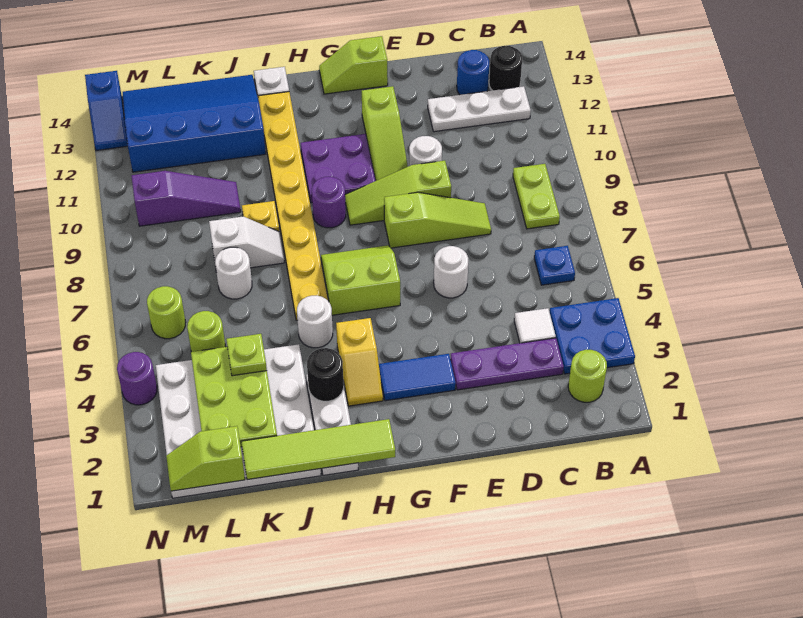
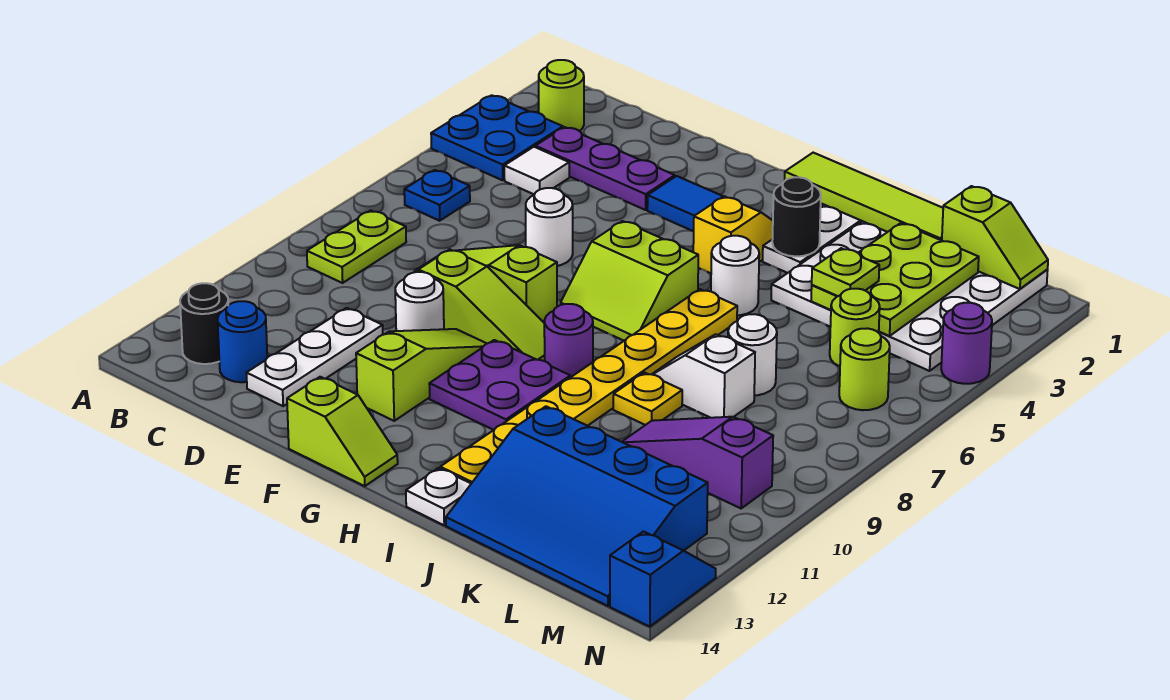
white 1x3 plate [428,86,531,132] -> white 1x3 plate turned to [246,308,383,406]

